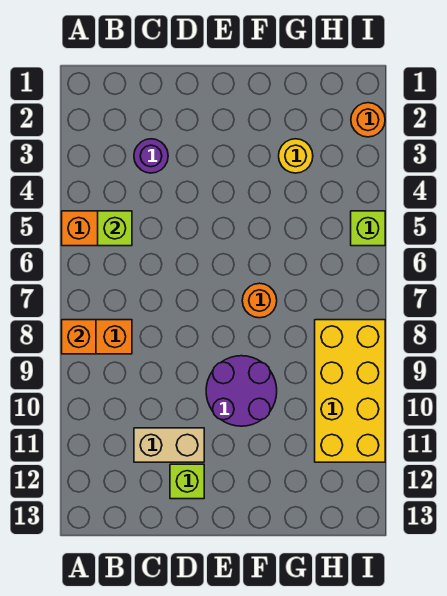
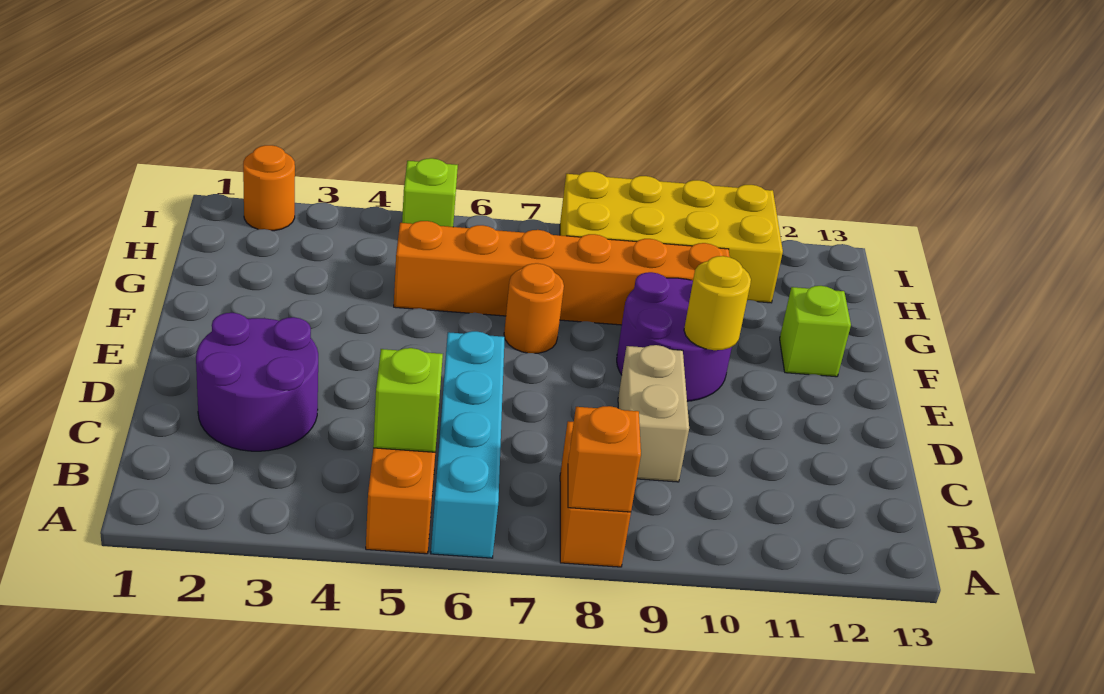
none -> cyan 1x4 brick [431,331,505,558]
purple 1x1 round brick [134,139,168,173] -> purple 2x2 round brick [196,313,318,451]
tan 1x2 brick [134,428,204,462] -> tan 1x2 brick moved to [618,345,689,482]
lime 1x1 brick [170,464,204,499] -> lime 1x1 brick moved to [780,286,851,377]
yellow 1x1 round brick [279,139,313,173] -> yellow 1x1 round brick moved to [684,256,751,350]
none -> orange 1x6 brick [394,221,730,325]

